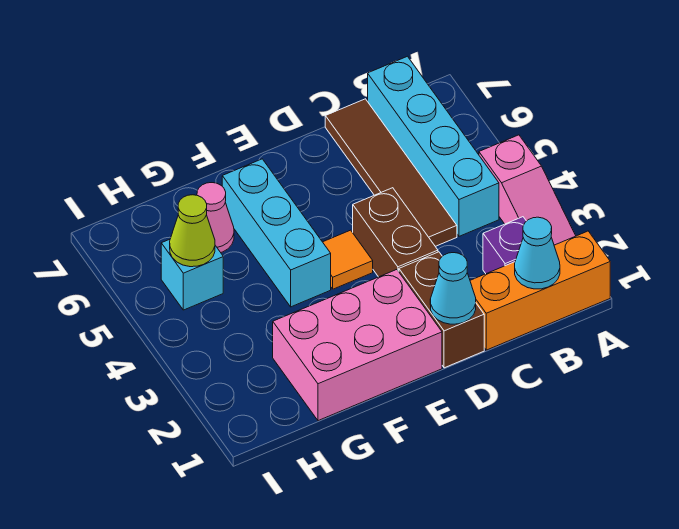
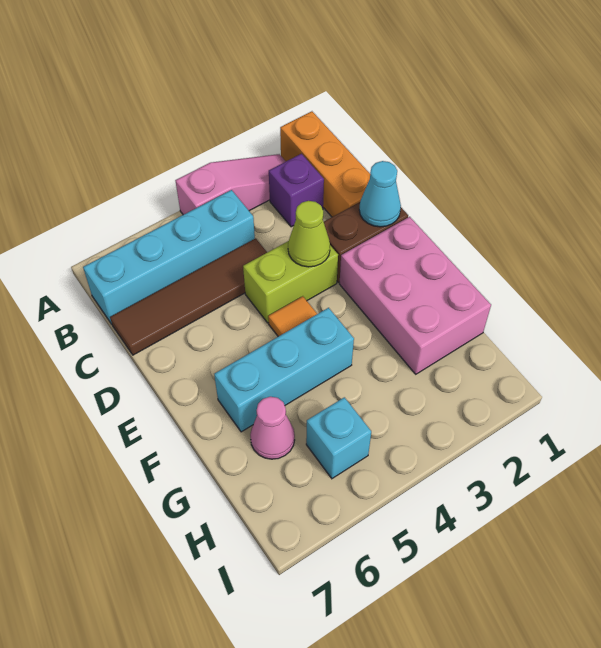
cyan 1x1 cone [515,217,560,289] -> none
brown 1x2 brick [353,188,438,277] -> lime 1x2 brick [243,241,338,323]
lime 1x1 cone [170,195,215,267] -> lime 1x1 cone moved to [288,201,330,267]

